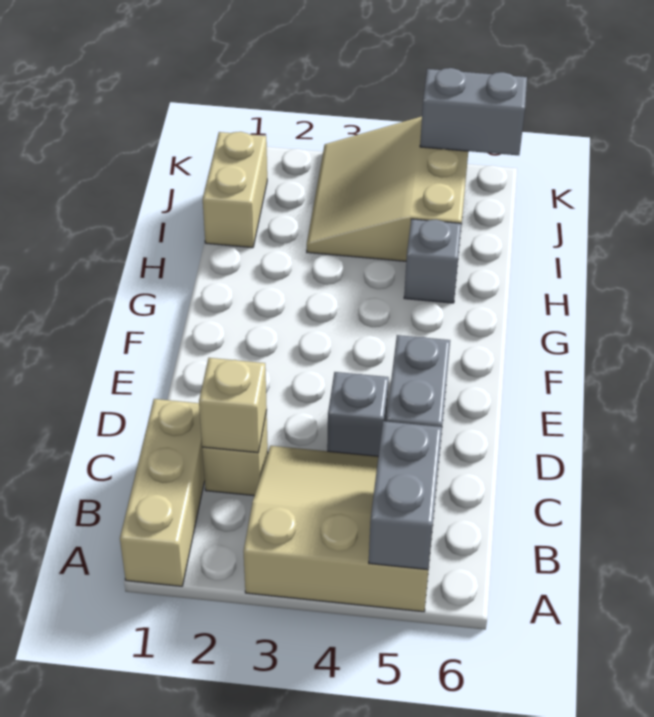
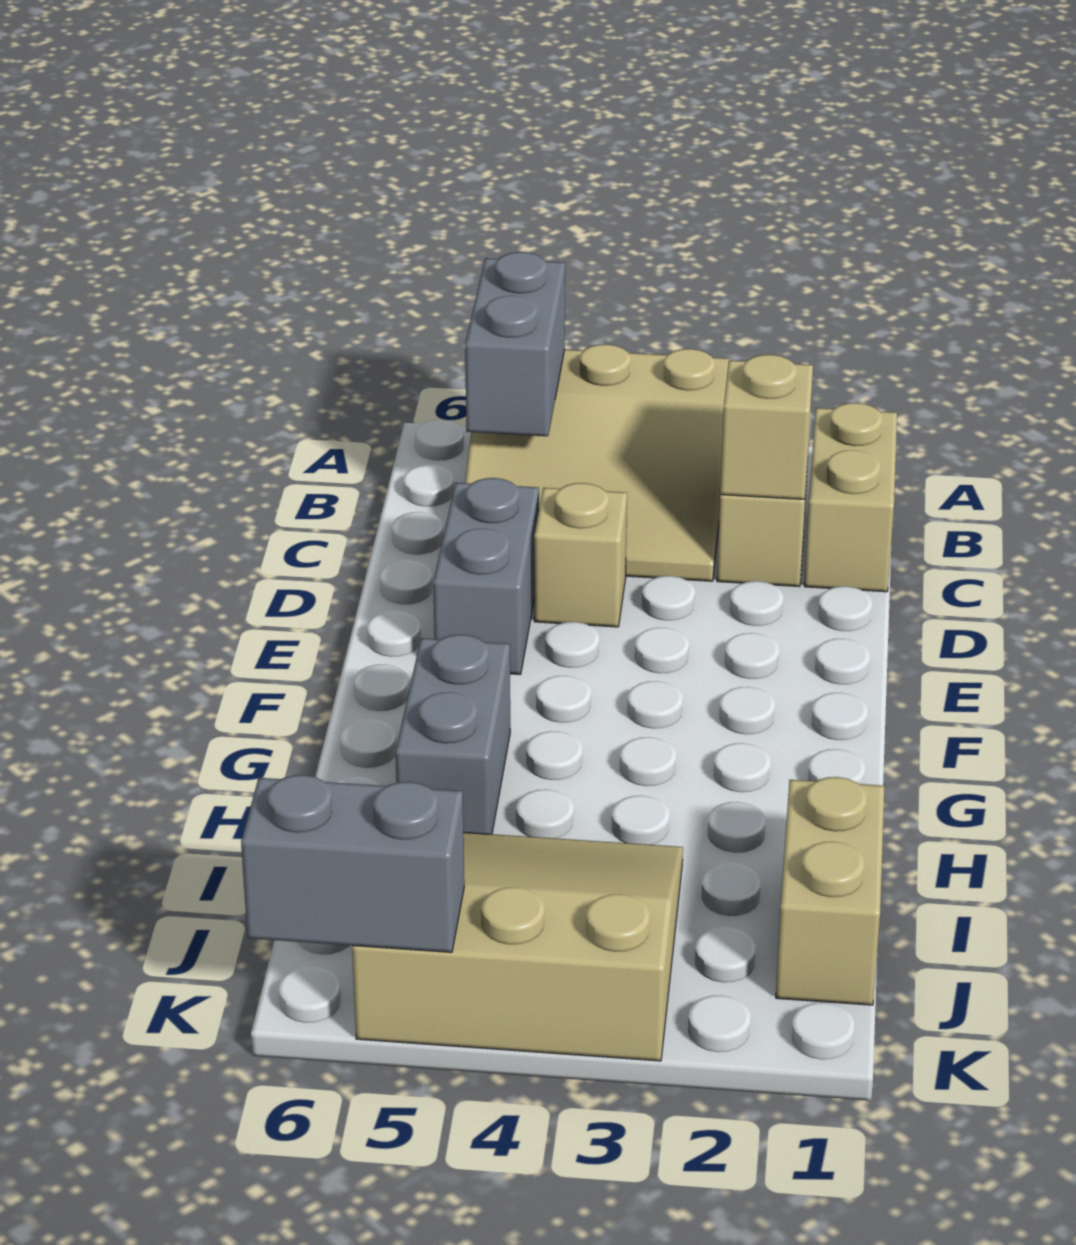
tan 1x3 brick [120,399,205,586] -> tan 1x2 brick [804,403,897,592]
grey 1x1 brick [327,372,389,456] -> tan 1x1 brick [534,483,627,627]
grey 1x1 brick [404,219,461,303] -> grey 1x2 brick [396,635,510,834]
tan 3x3 slope [307,117,468,261] -> tan 3x3 slope turned to [352,832,683,1061]

